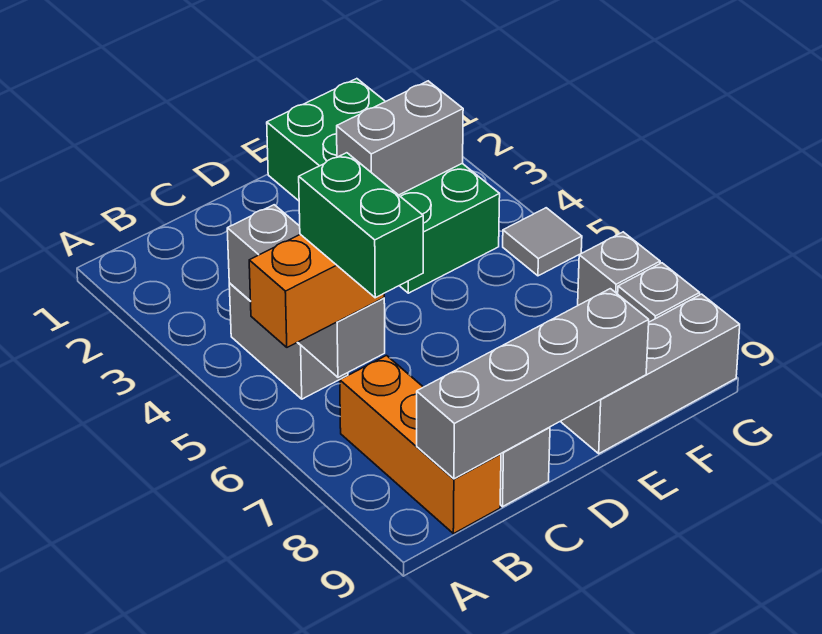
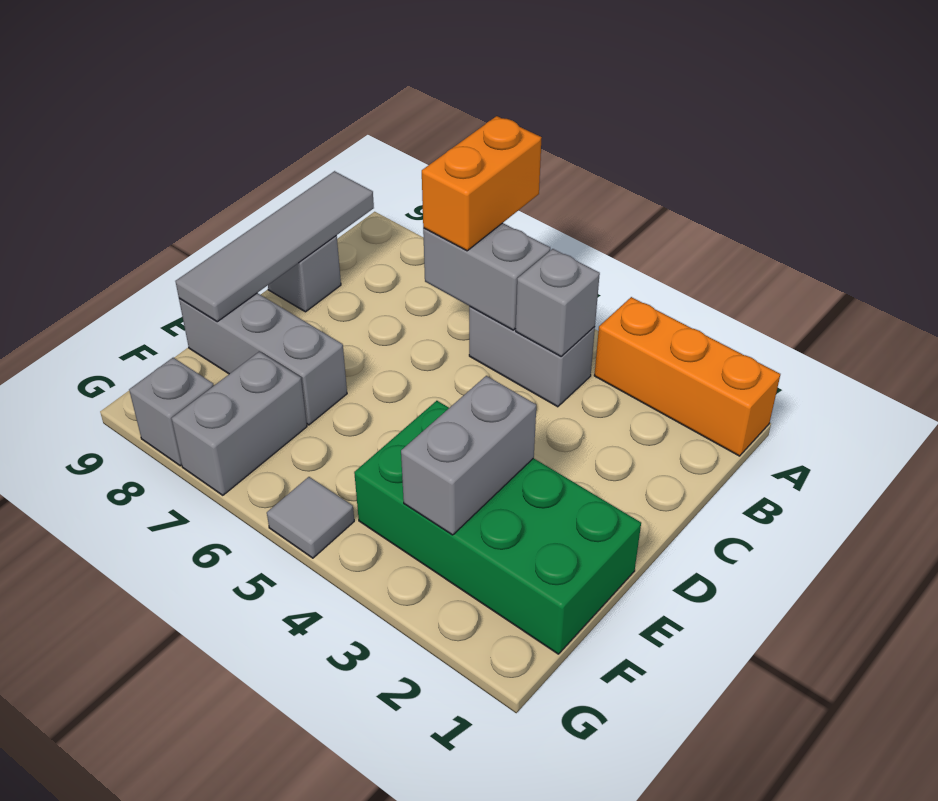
green 1x2 brick [299,153,423,298] -> none
orange 1x3 brick [340,356,501,534] -> orange 1x3 brick moved to [594,297,780,456]
grey 1x4 brick [417,289,649,479] -> grey 1x4 tile [175,171,374,322]
grey 1x3 brick [561,294,740,454] -> grey 1x3 brick turned to [179,293,347,425]
grey 1x1 brick [578,232,660,305] -> grey 1x2 brick [171,351,307,495]

